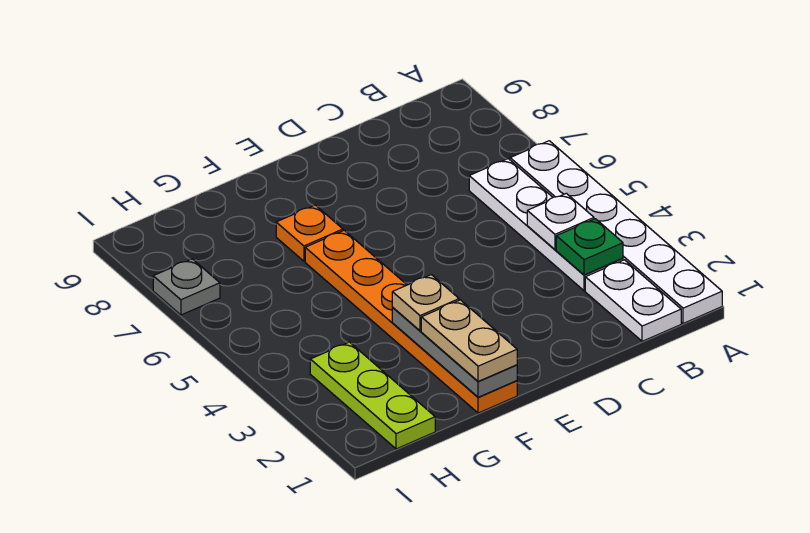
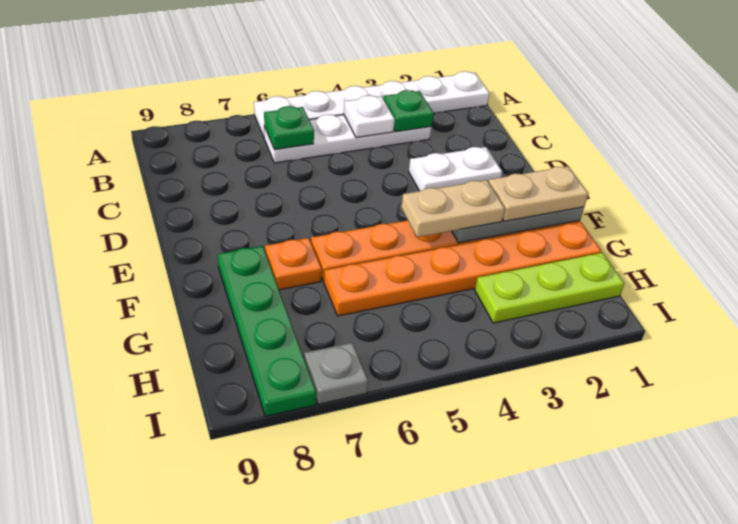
white 1x2 plate [585,260,681,341] -> white 1x2 plate moved to [409,147,502,191]
none -> green 1x1 plate [264,106,314,150]
tan 1x1 plate [392,275,459,331] -> tan 1x2 plate [401,180,505,237]
none -> green 1x4 plate [218,246,316,416]
none -> orange 1x6 plate [324,222,602,316]

